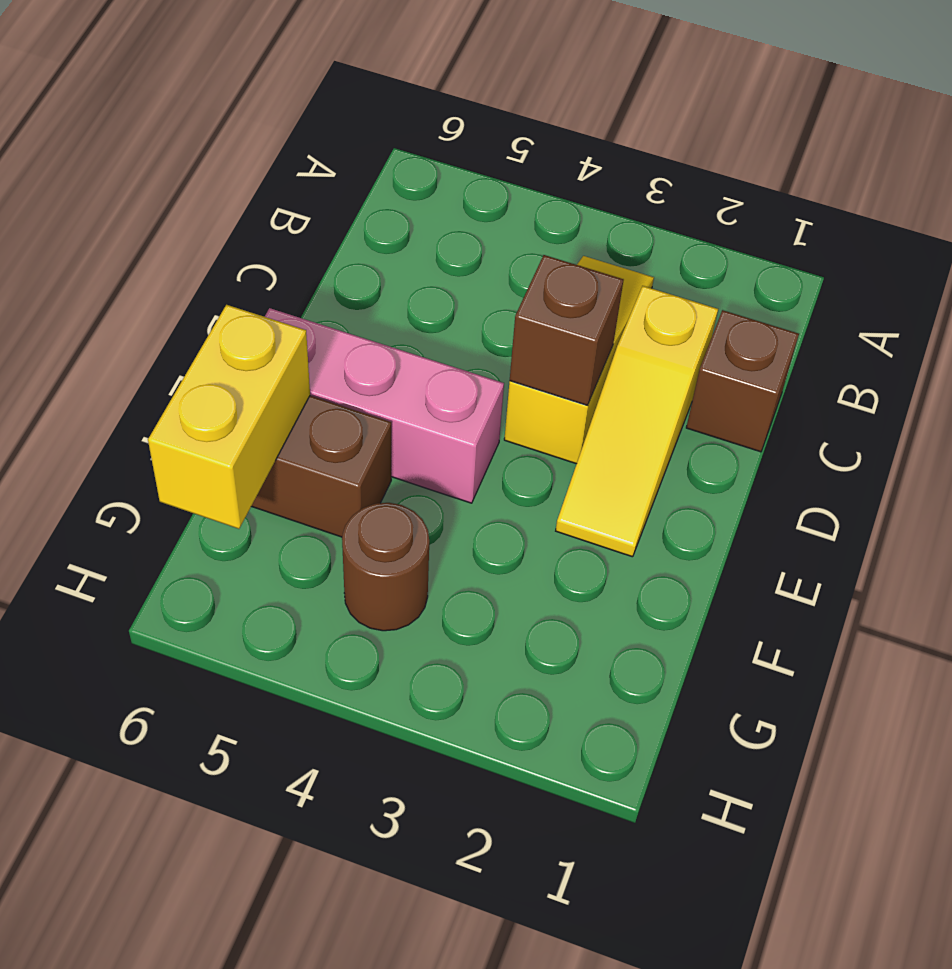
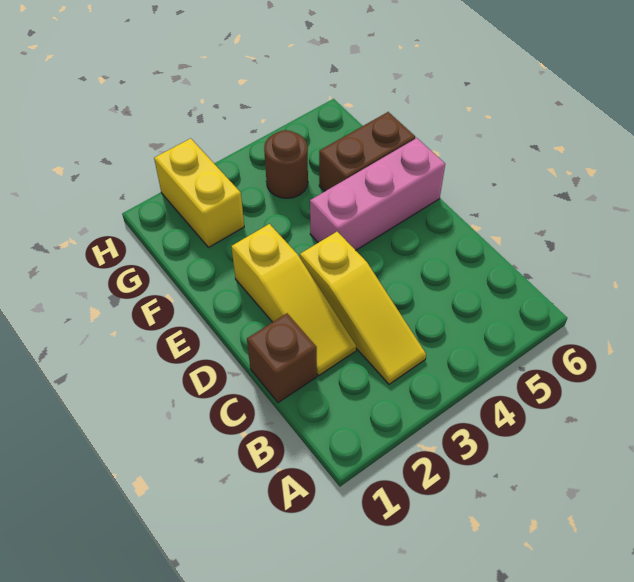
yellow 1x3 slope [556,286,718,557] -> yellow 1x3 slope turned to [231,224,356,376]
brown 1x1 brick [510,255,624,405] -> none
yellow 1x2 brick [148,305,310,529] -> yellow 1x2 brick moved to [154,138,244,248]

